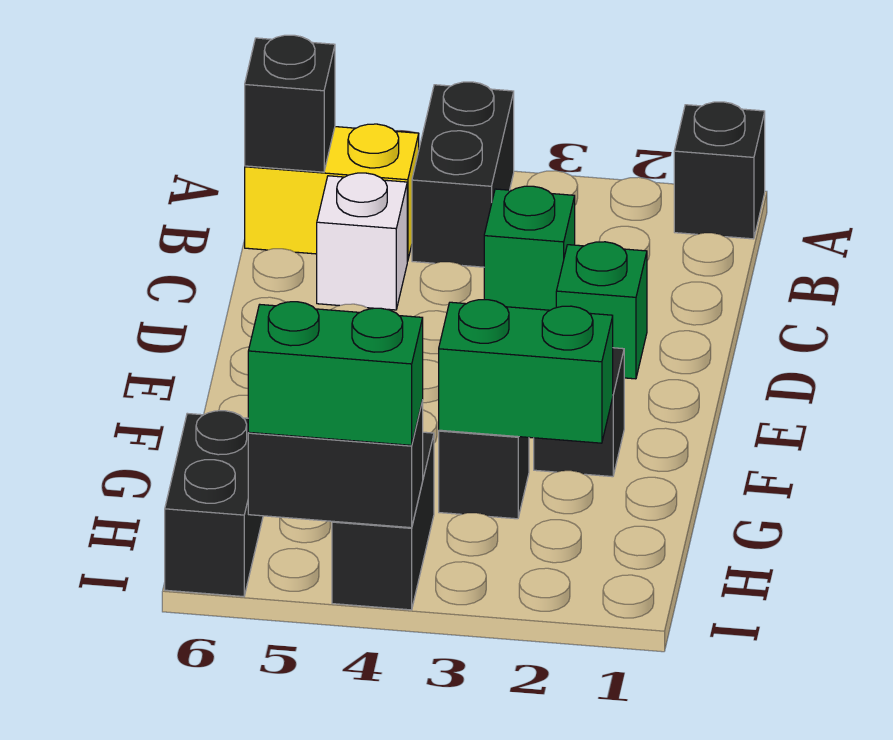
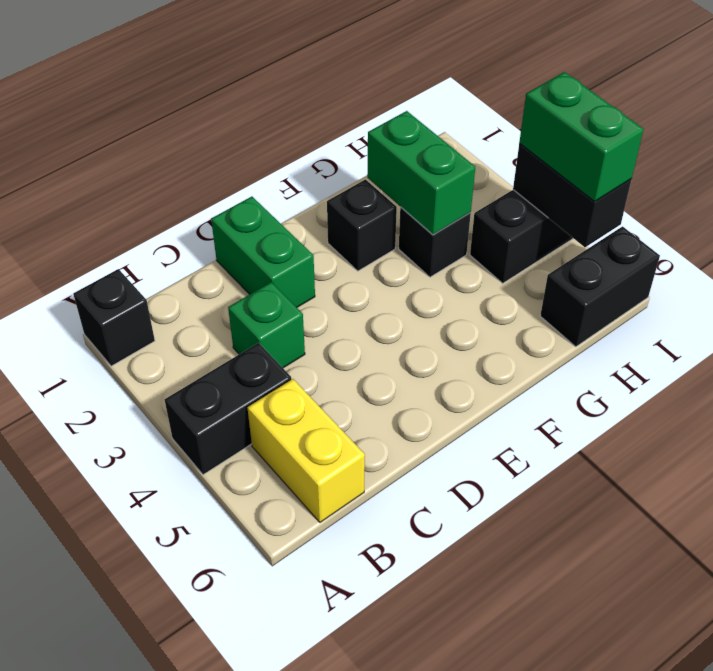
black 1x1 brick [245,35,335,172] -> none
white 1x1 brick [317,173,407,310] -> none
green 1x1 brick [556,242,647,379] -> green 1x2 brick [211,197,315,307]

